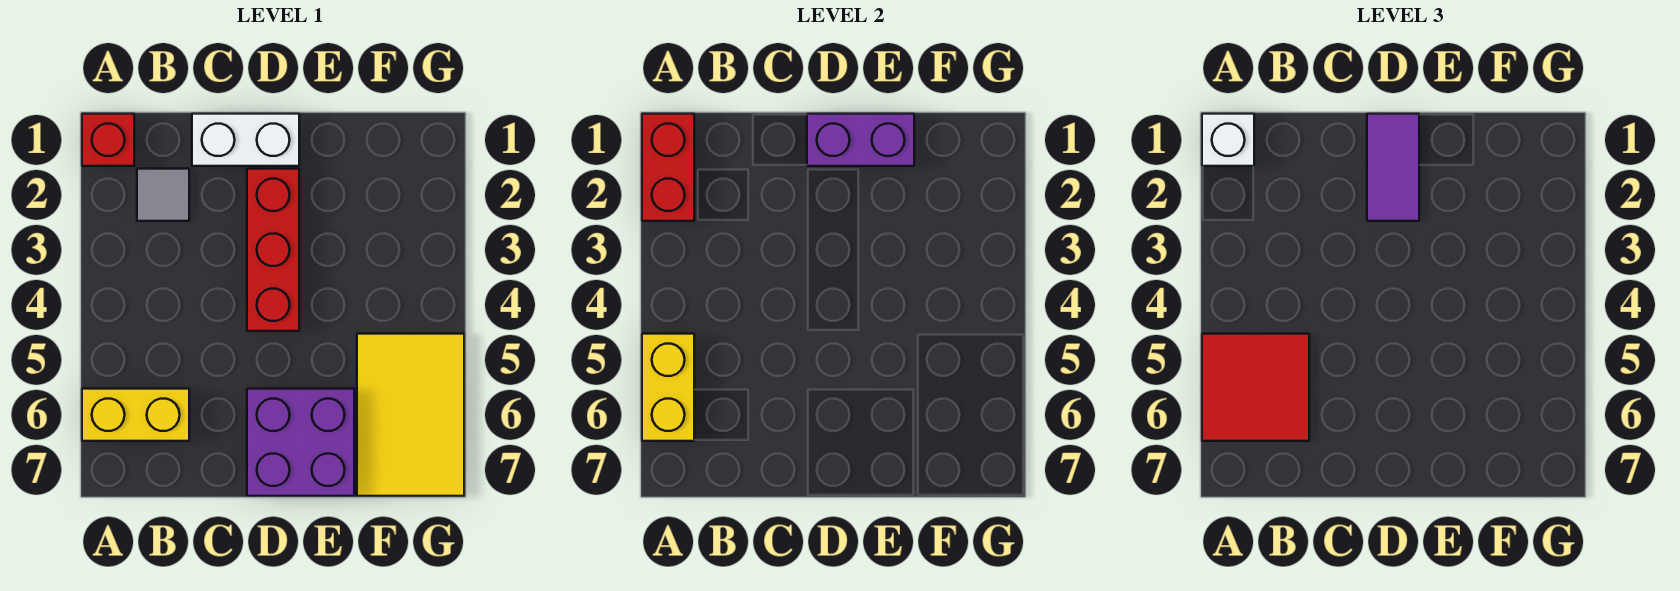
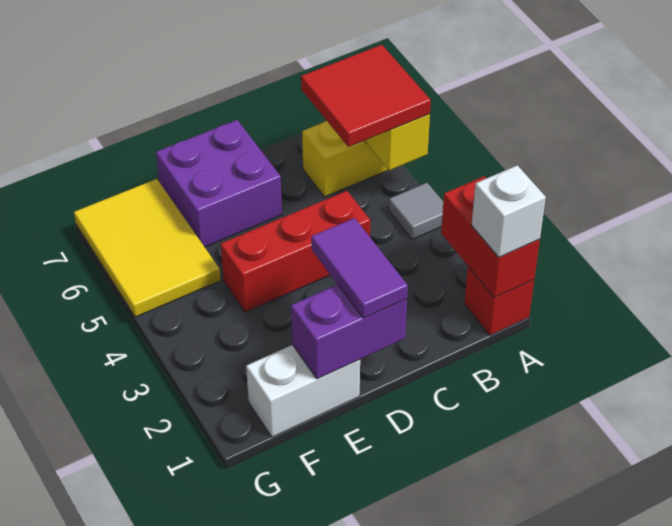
grey 1x1 tile [137,169,189,221] -> grey 1x1 tile moved to [389,183,443,239]
white 1x2 brick [192,114,299,166] -> white 1x2 brick moved to [246,345,360,437]
red 1x3 brick [247,169,299,331] -> red 1x3 brick turned to [221,191,370,312]

